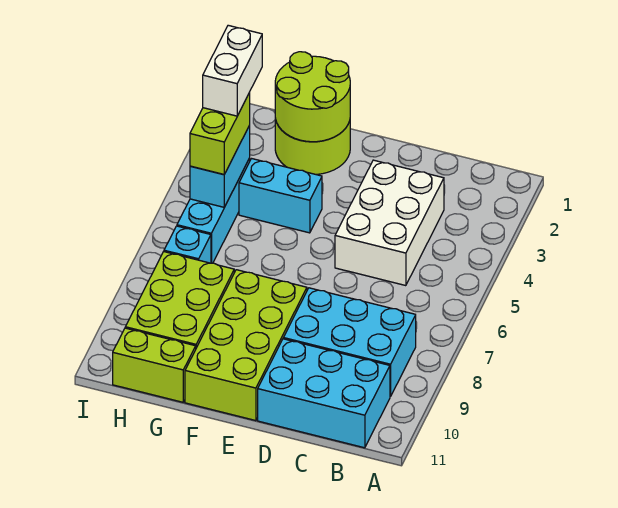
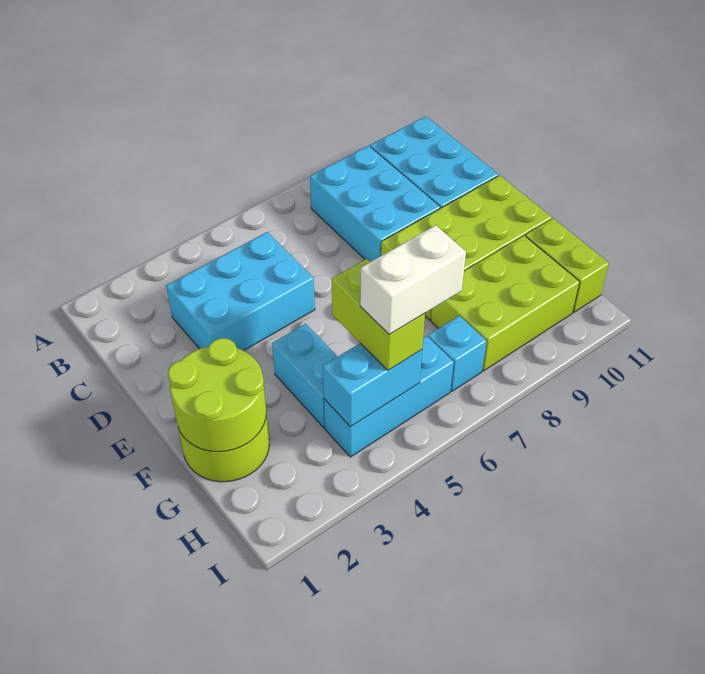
white 2x3 brick [335,160,444,286] -> cyan 2x3 brick [166,232,315,351]
white 1x2 brick [203,25,262,116] -> white 1x2 brick moved to [360,225,466,334]
lime 1x2 brick [190,93,250,174] -> lime 1x2 brick turned to [332,259,425,370]

